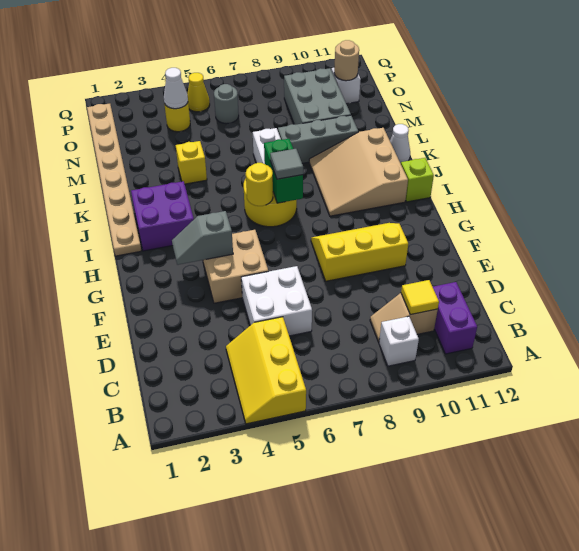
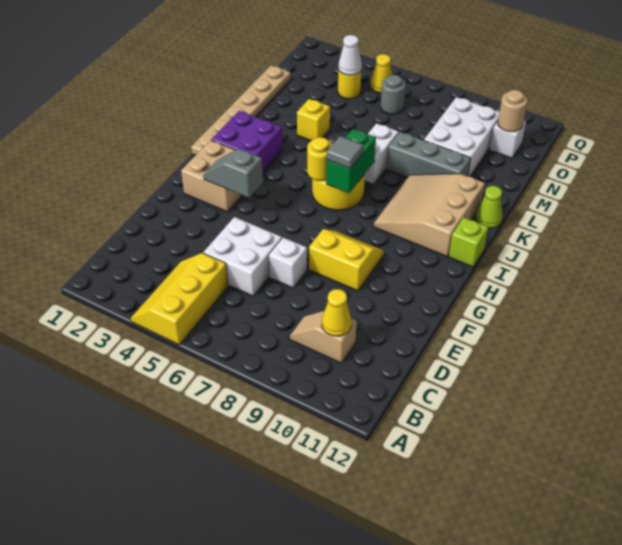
white 1x1 brick [379,316,419,366] -> white 1x1 brick moved to [269,237,307,288]
purple 1x2 brick [433,282,477,354] -> none
yellow 1x1 tile [401,280,439,315] -> yellow 1x1 cone [322,289,351,336]
tan 2x2 brick [203,230,268,303] -> tan 2x2 brick moved to [181,140,242,212]
yellow 2x3 slope [311,223,408,281] -> yellow 2x2 slope [309,229,384,291]
tan 1x8 plate [87,104,141,256] -> tan 1x6 plate [191,65,291,155]
white 1x1 cone [390,124,410,163] -> lime 1x1 cone [476,186,502,228]
grey 2x3 brick [284,68,351,125] -> white 2x3 brick [424,97,499,177]

